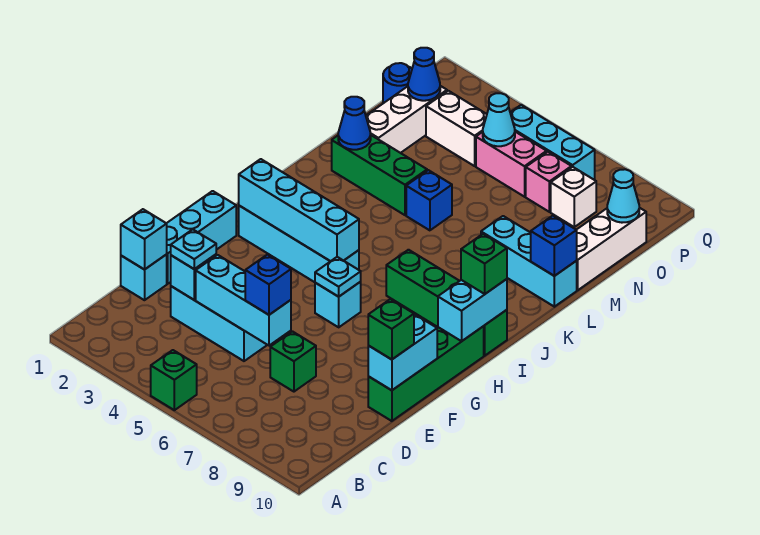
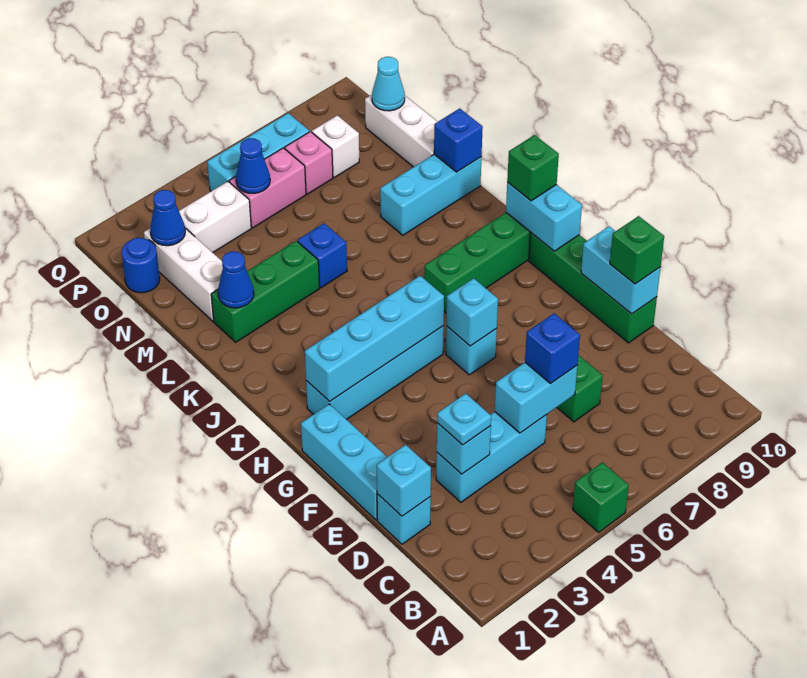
cyan 1x3 brick [196,255,291,346] -> cyan 1x2 brick [495,362,577,433]
cyan 1x1 plate [315,257,361,297] -> cyan 1x1 brick [446,278,498,346]
cyan 1x1 cone [483,93,515,146] -> blue 1x1 cone [236,138,270,193]

